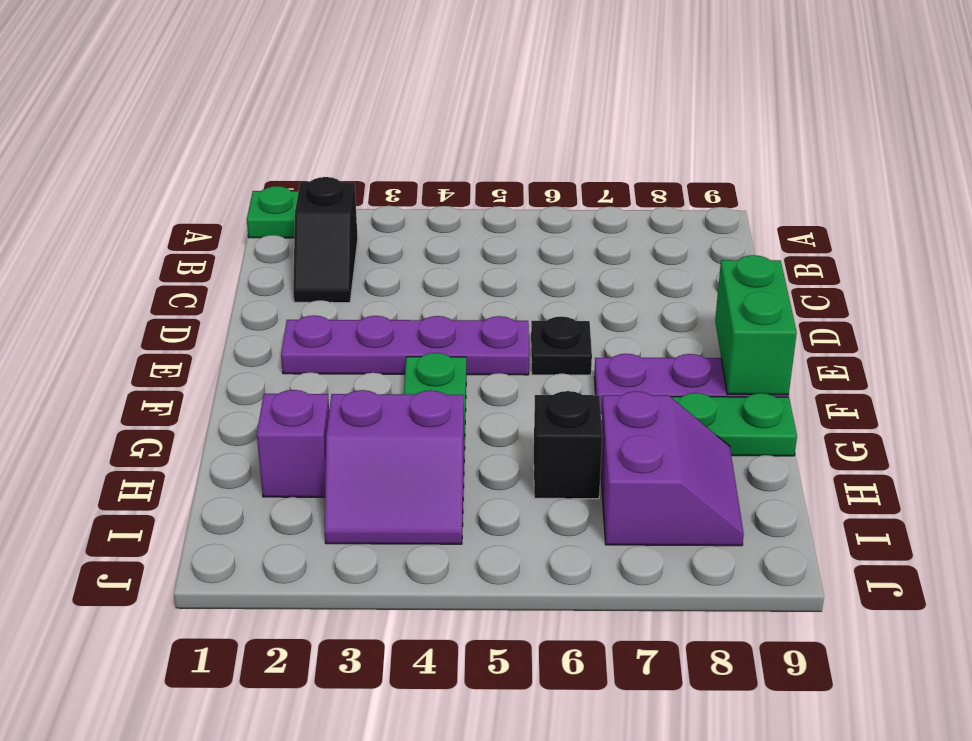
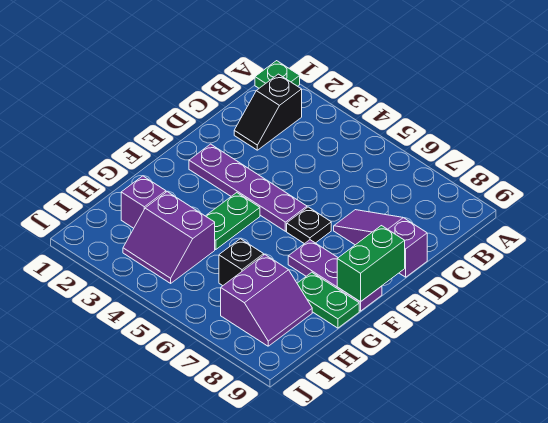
none -> purple 1x3 slope [334,210,427,277]

